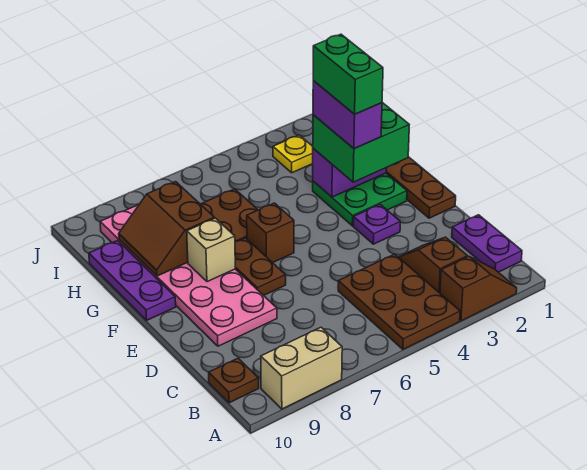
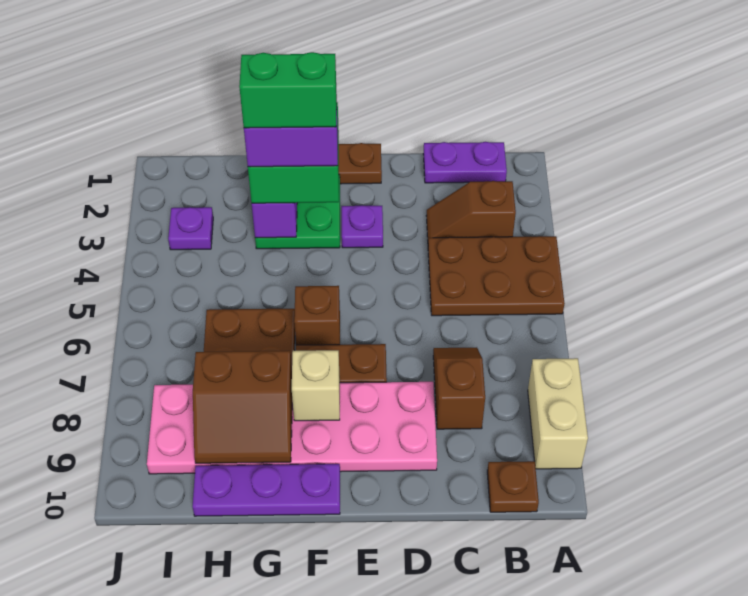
brown 1x2 slope [440,256,517,321] -> brown 1x2 slope moved to [433,347,485,429]
yellow 1x1 plate [273,135,313,173] -> purple 1x1 plate [168,207,213,250]

